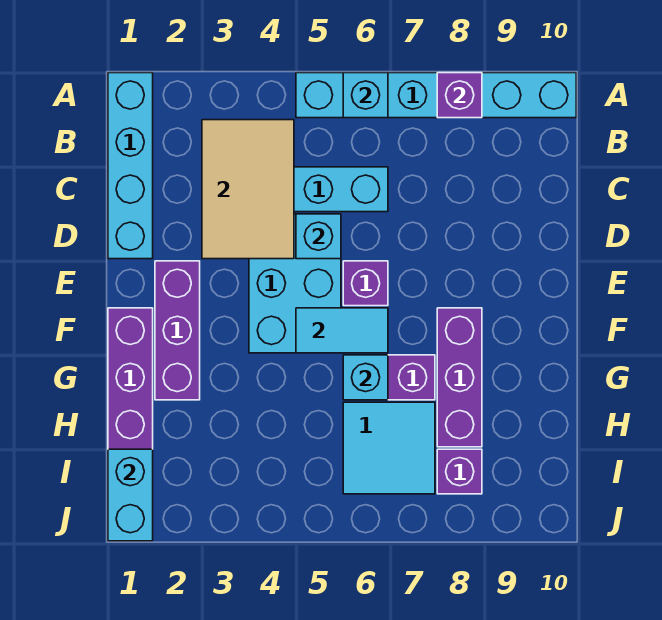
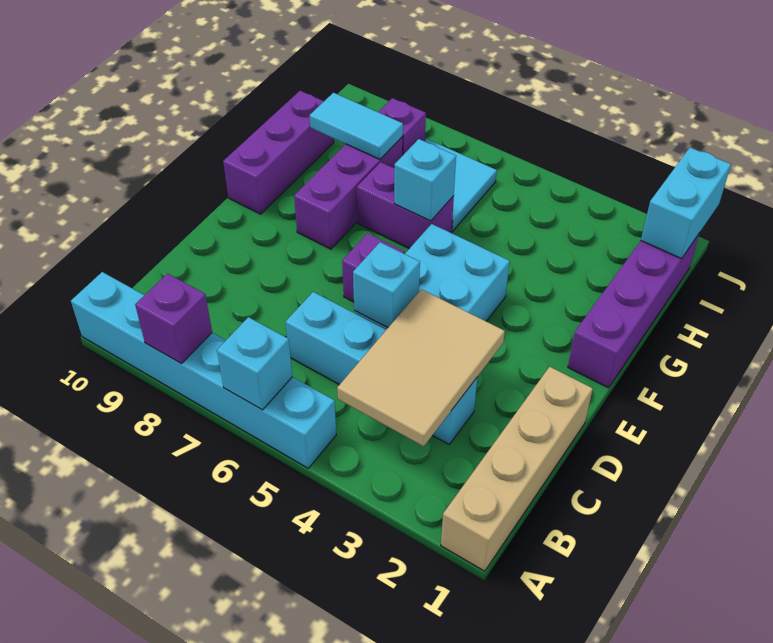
cyan 1x4 brick [108,73,153,259] -> tan 1x4 brick [441,367,593,571]
purple 1x3 brick [155,261,200,400] -> purple 1x3 brick moved to [223,91,334,214]
cyan 1x2 tile [296,308,388,353] -> cyan 1x2 tile moved to [310,93,403,159]

